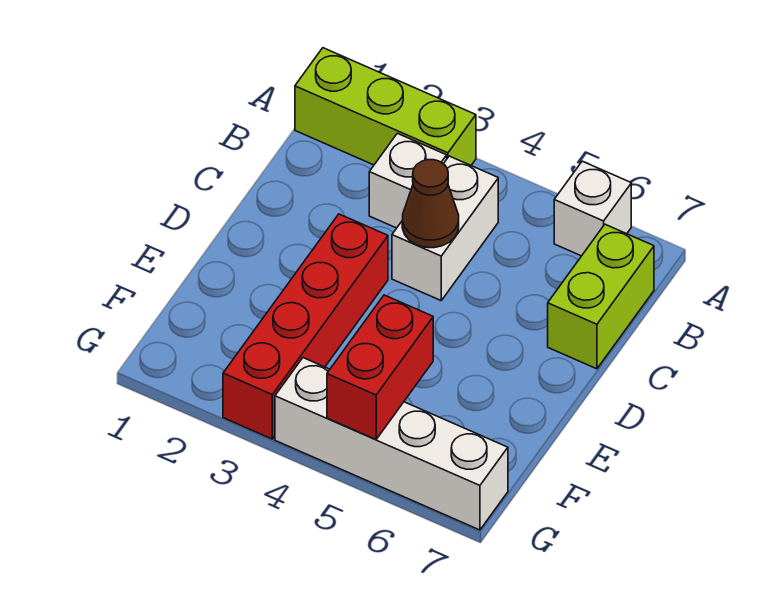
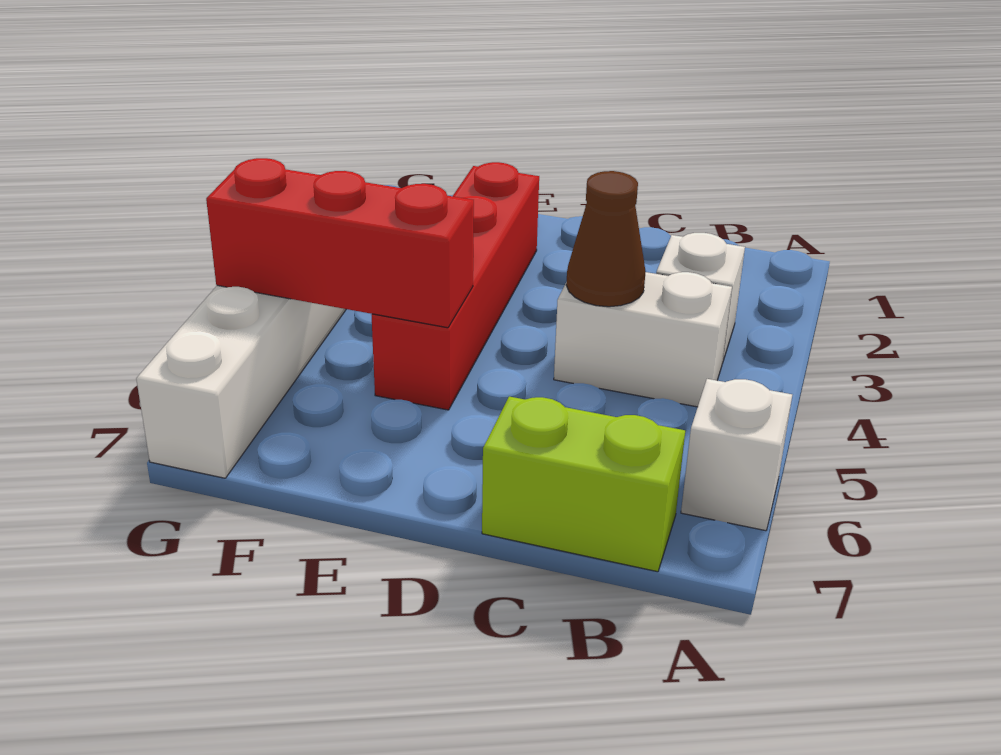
lime 1x3 brick [295,48,476,165] -> none
red 1x4 brick [223,214,388,439] -> red 1x4 brick turned to [372,162,539,410]
red 1x2 brick [327,295,433,439] -> red 1x3 brick [206,158,474,328]

